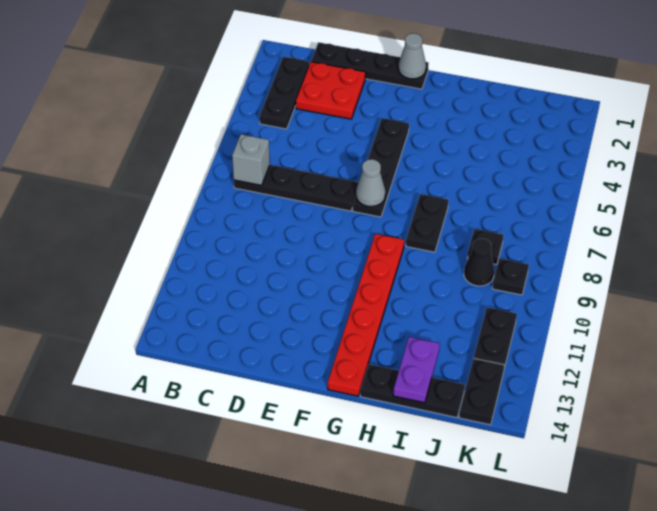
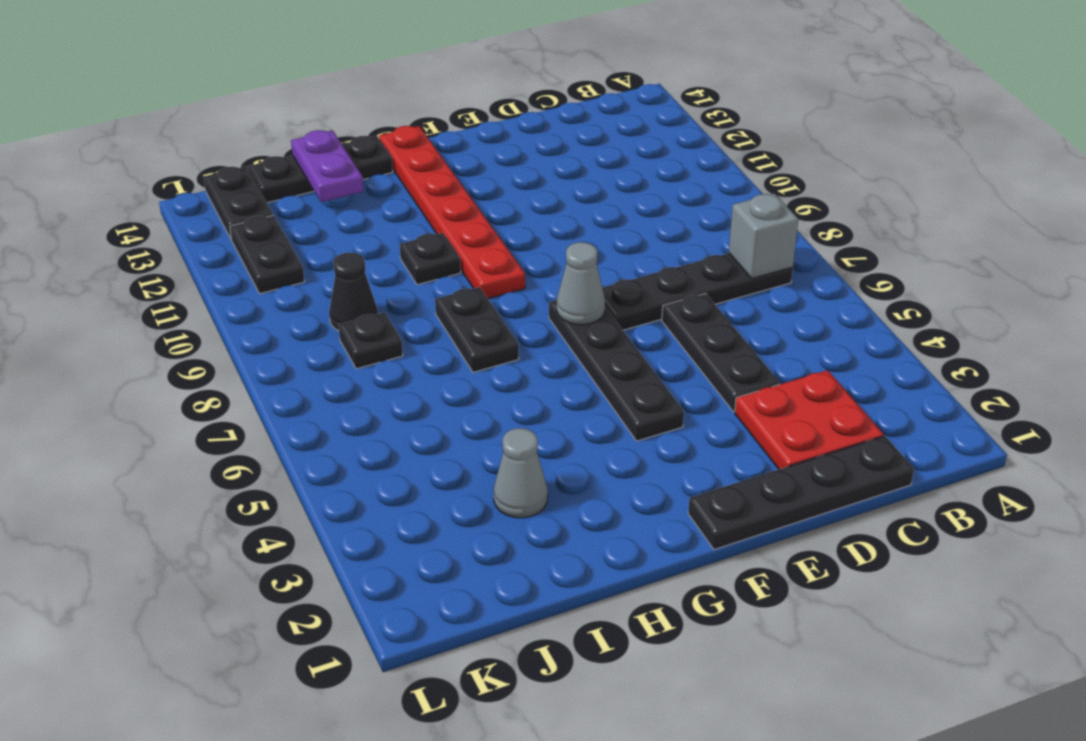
black 1x3 plate [259,57,309,129] -> black 1x3 plate moved to [662,294,780,412]
grey 1x1 cone [398,33,426,79] -> grey 1x1 cone moved to [494,428,548,518]
black 1x1 plate [492,258,529,295] -> black 1x1 plate moved to [400,233,461,285]

